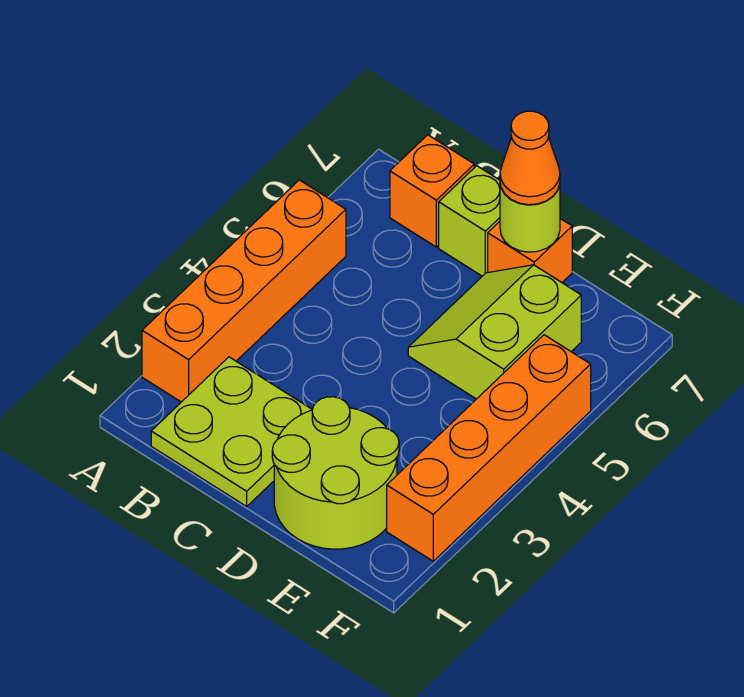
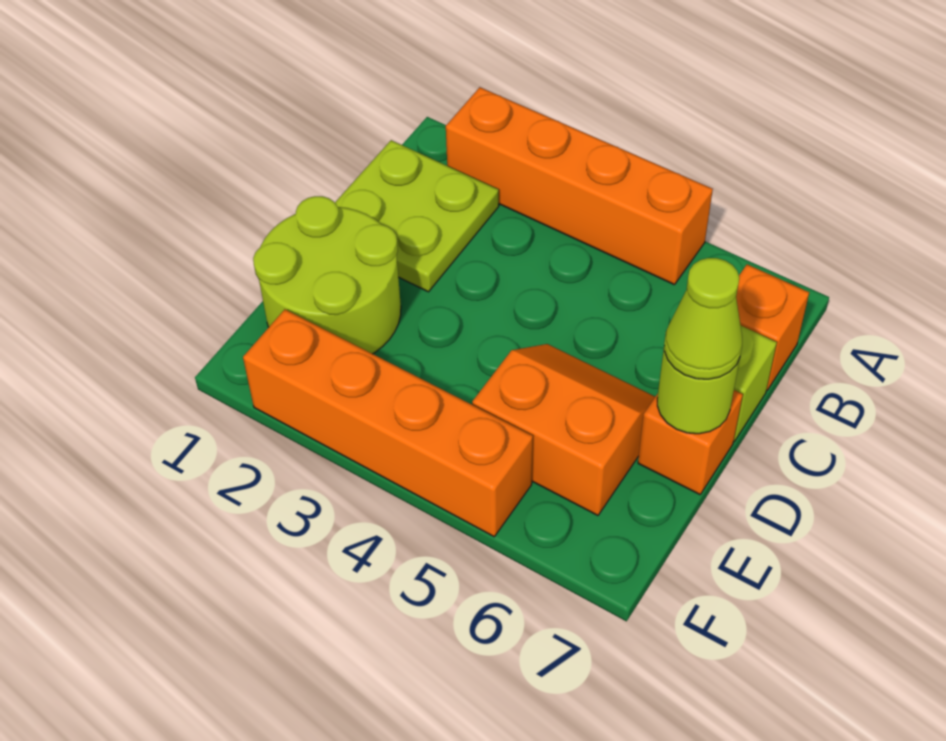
lime 2x2 slope [408,265,581,399] -> orange 2x2 slope [472,344,655,515]
orange 1x1 cone [500,111,560,205] -> lime 1x1 cone [664,258,742,379]

